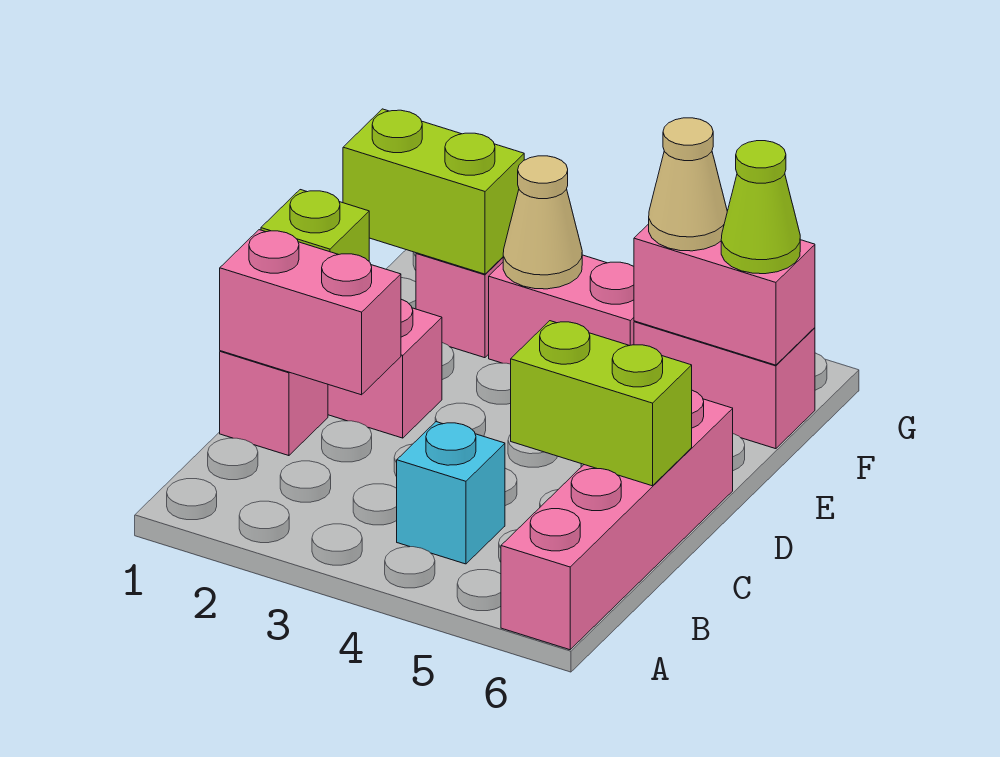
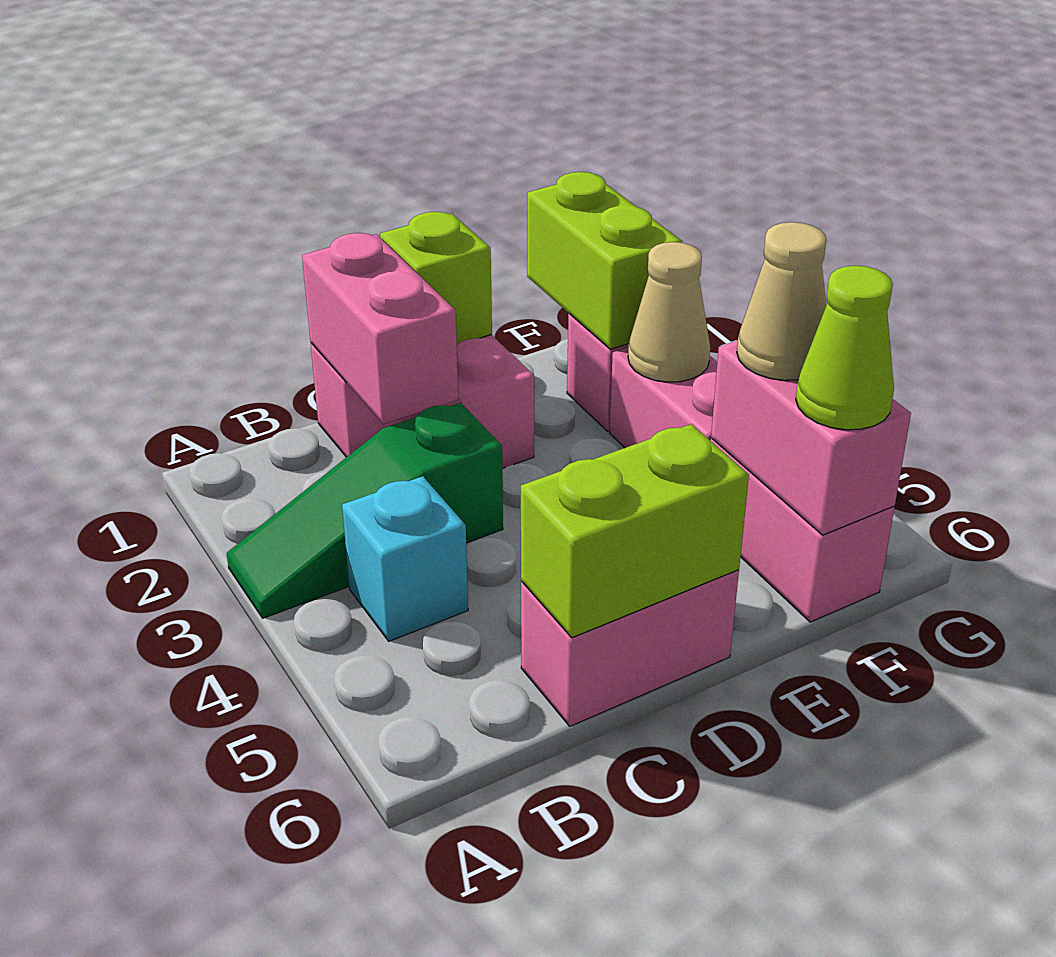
none -> green 1x3 slope [227,403,503,618]
pink 1x4 brick [501,390,733,650] -> pink 1x2 brick [521,570,739,726]
lime 1x2 brick [511,321,692,486] -> lime 1x2 brick turned to [521,424,749,638]

